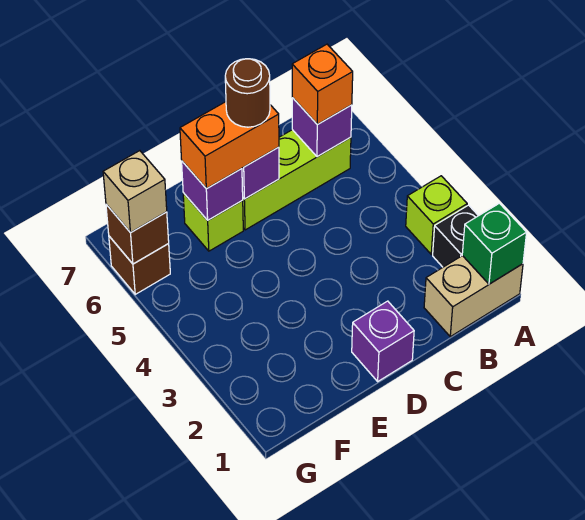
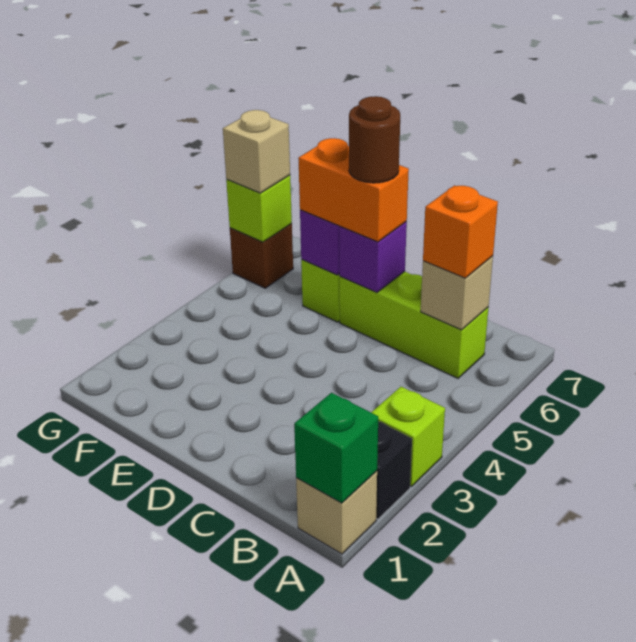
tan 1x2 brick [424,256,523,337] -> tan 1x1 brick [296,471,377,554]
purple 1x1 brick [292,98,352,157] -> tan 1x1 brick [421,256,493,330]
purple 1x1 brick [352,301,414,381] -> none
brown 1x1 brick [106,204,169,264] -> lime 1x1 brick [226,175,292,242]

